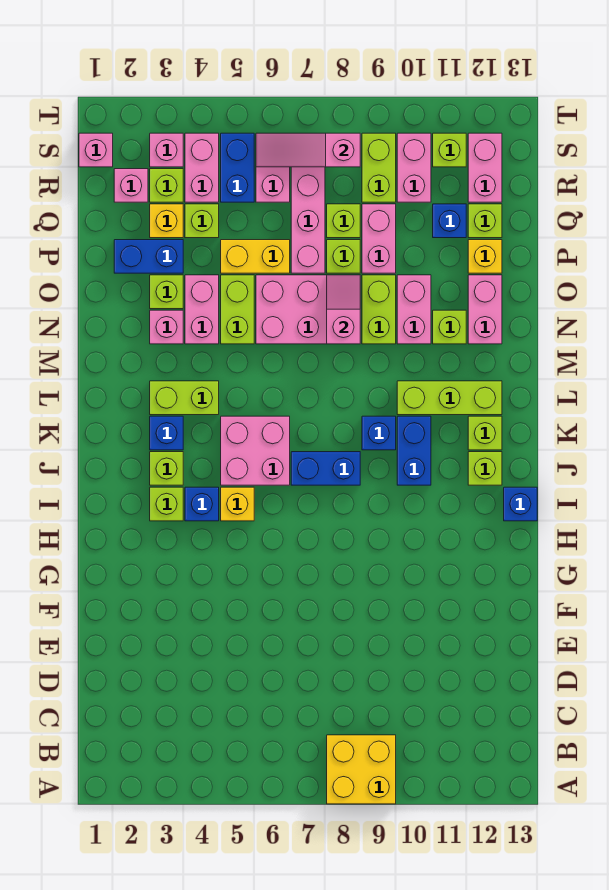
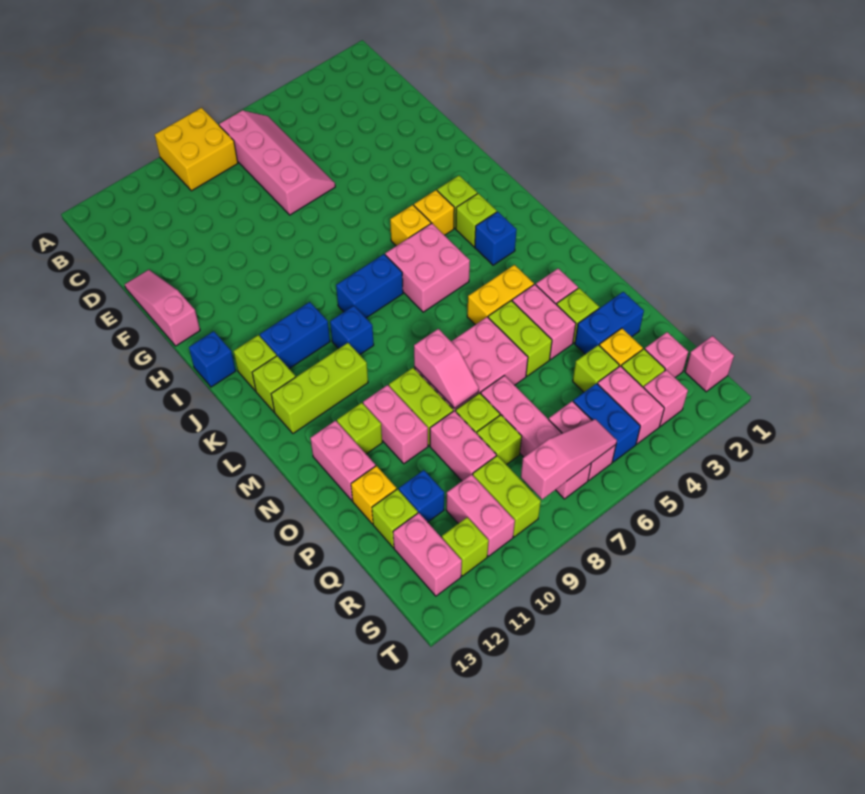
none -> pink 2x4 slope [219,110,335,215]
none -> pink 1x3 slope [125,270,200,346]
blue 1x1 brick [185,487,219,521] -> yellow 1x1 brick [414,190,454,235]
blue 1x2 brick [397,416,431,485] -> blue 1x2 brick turned to [260,302,330,369]
lime 1x2 brick [150,381,219,415] -> none
yellow 1x2 brick [221,240,290,273] -> yellow 1x2 brick moved to [467,265,534,325]

